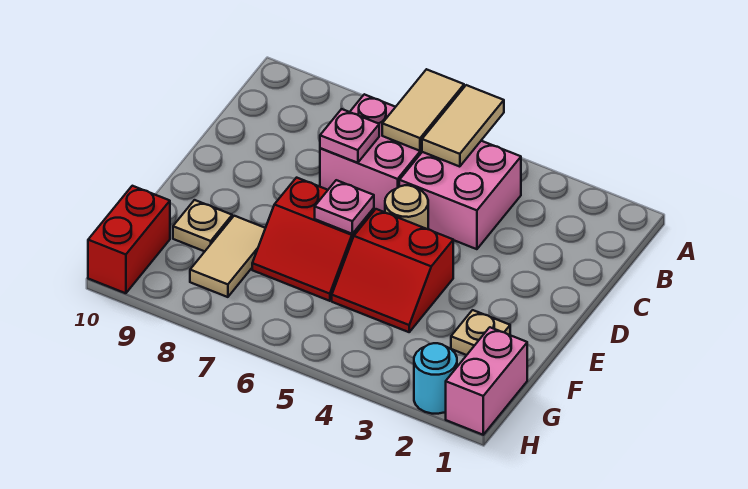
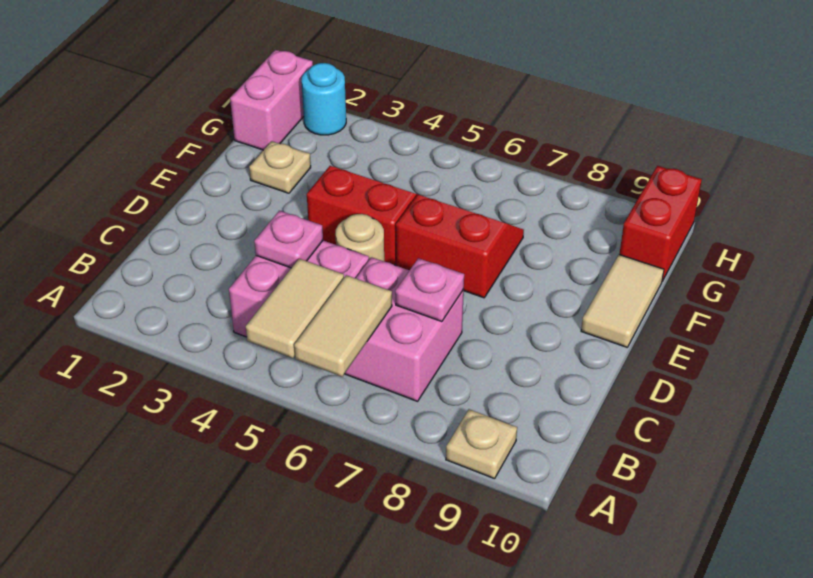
pink 1x1 plate [315,180,374,234] -> pink 1x1 plate moved to [254,211,323,268]
tan 1x2 tile [190,216,265,297] -> tan 1x2 tile moved to [581,255,664,347]
tan 1x1 plate [173,200,232,251] -> tan 1x1 plate moved to [446,409,517,479]

